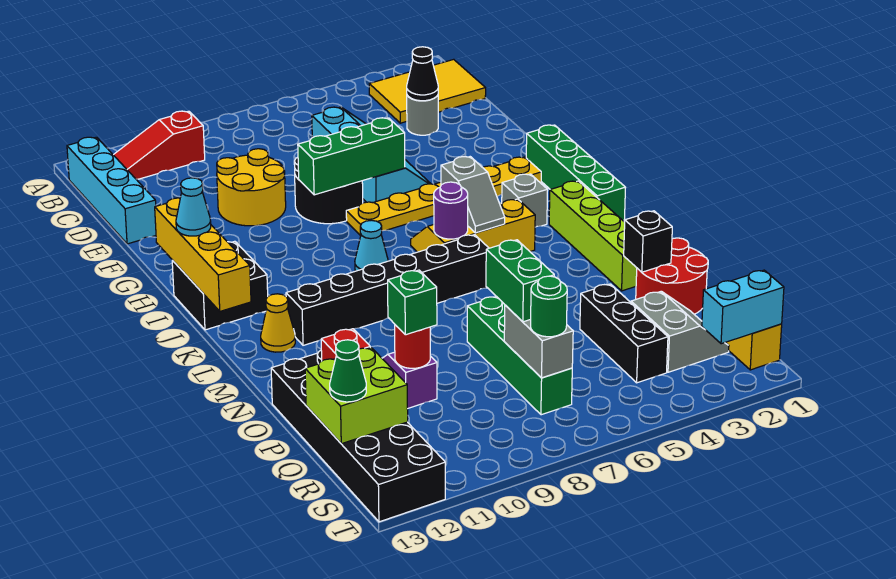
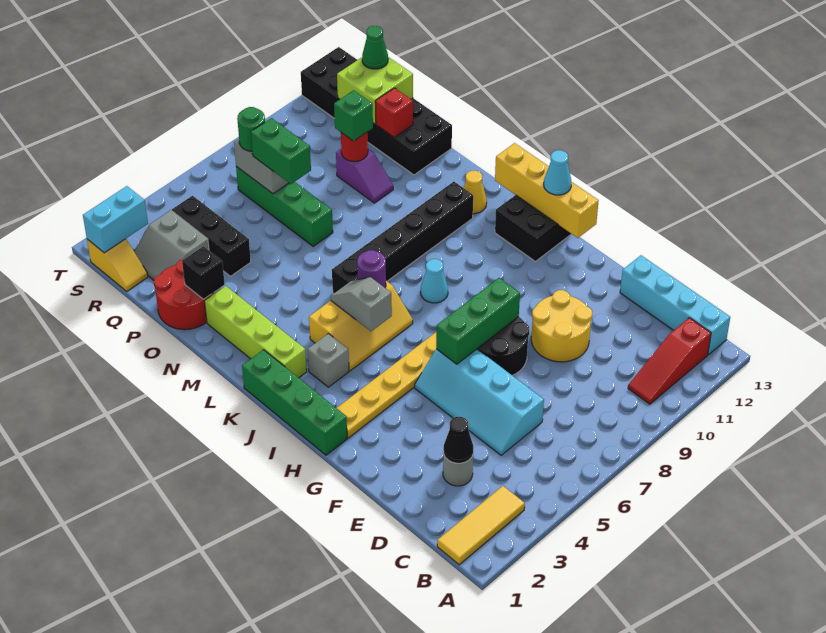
yellow 2x3 tile [369,59,486,123] -> yellow 1x3 tile [437,486,525,565]
red 1x3 slope [114,111,205,179] -> red 1x3 slope turned to [628,318,711,404]

